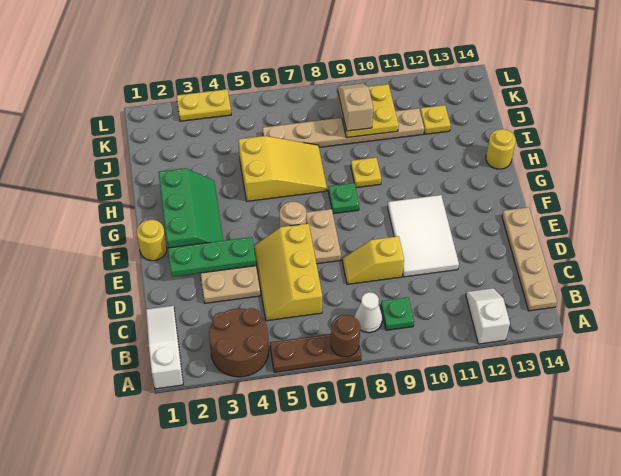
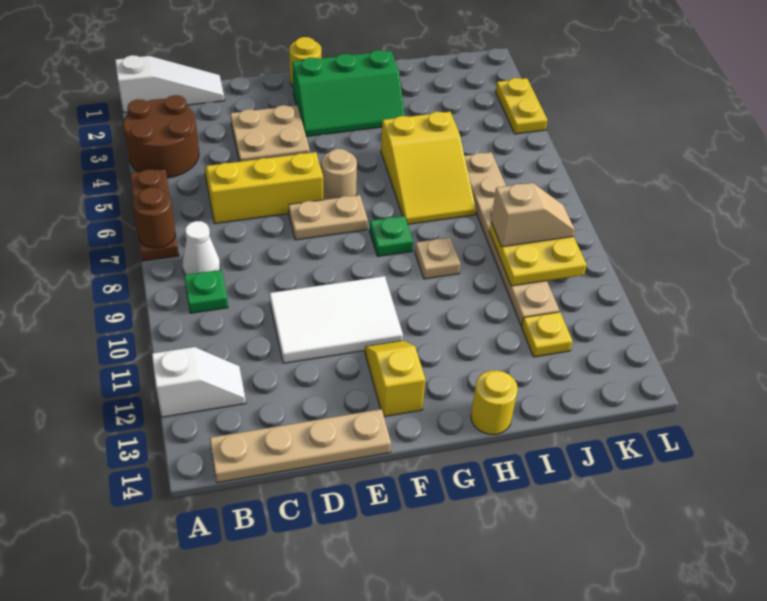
yellow 1x2 slope [342,236,404,284] -> yellow 1x2 slope moved to [365,341,425,417]
green 1x3 plate [168,237,256,277] -> none
yellow 1x1 plate [351,158,381,188] -> tan 1x1 plate [415,237,461,279]

